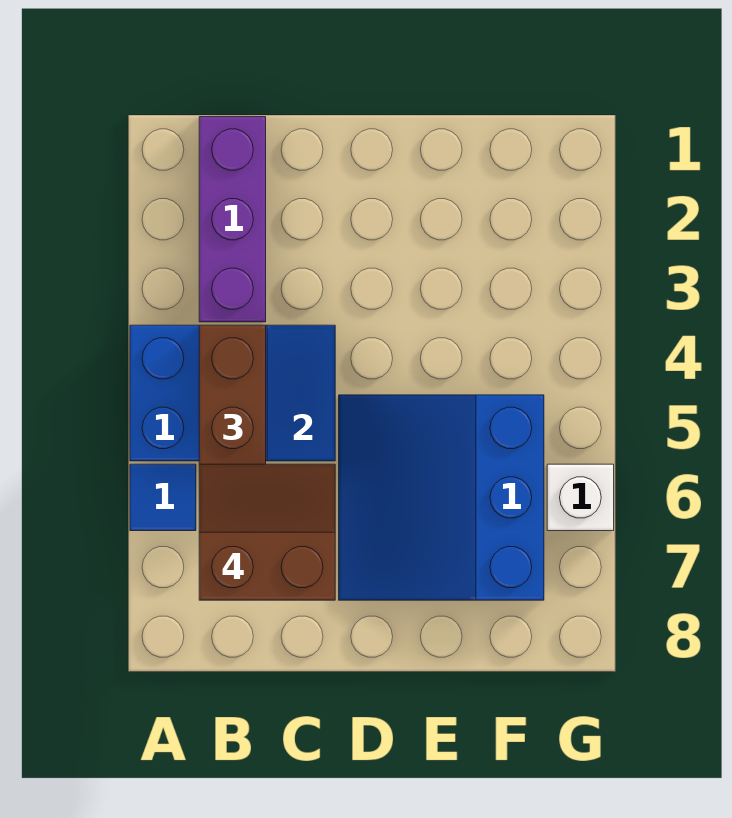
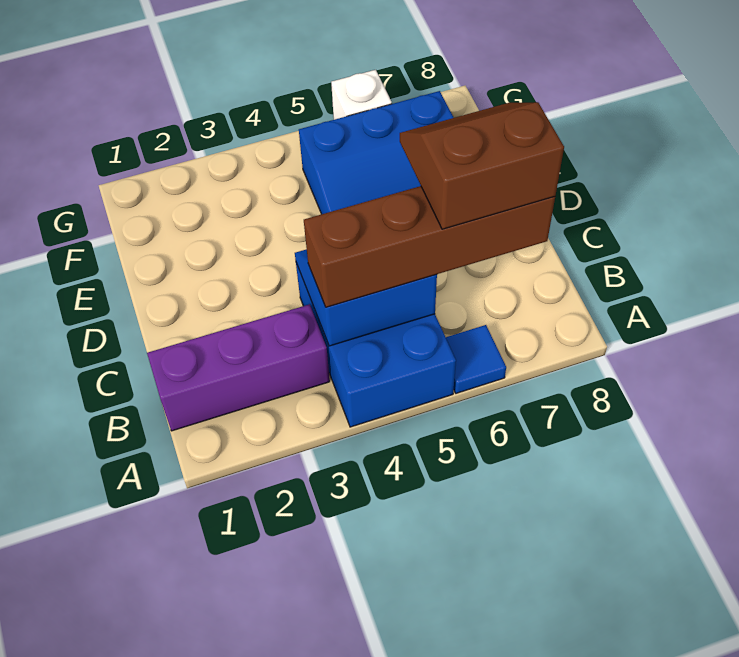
brown 2x2 slope [199,464,335,600] -> brown 2x2 slope turned to [400,102,564,229]

